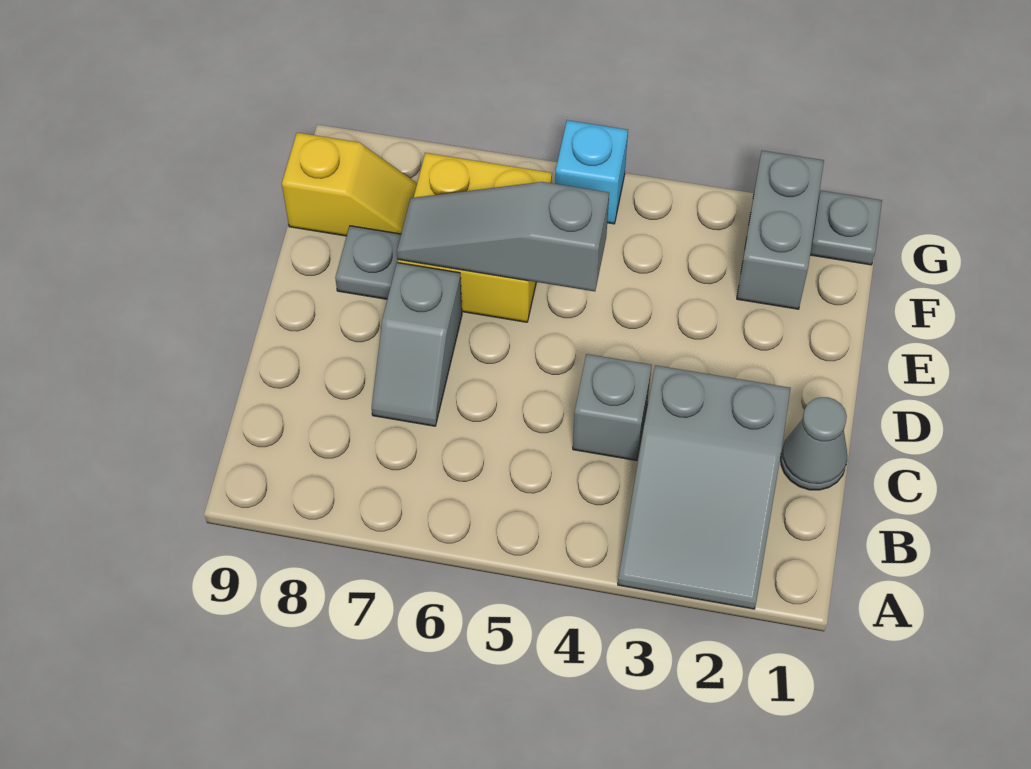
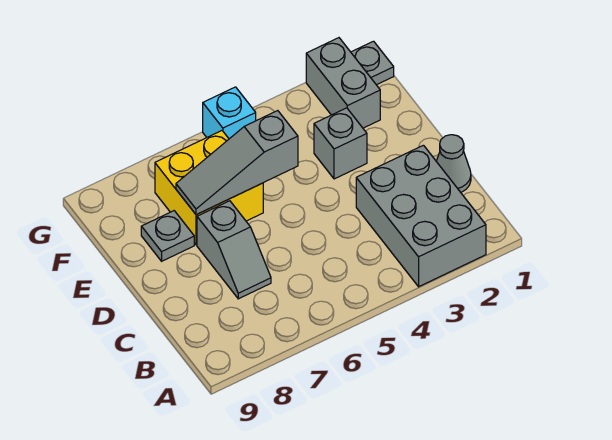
grey 2x3 slope [618,365,791,609] -> grey 2x3 brick [356,145,486,287]
grey 1x1 brick [573,354,652,461] -> grey 1x1 brick moved to [314,108,367,179]
yellow 1x2 slope [282,133,417,236] -> none

